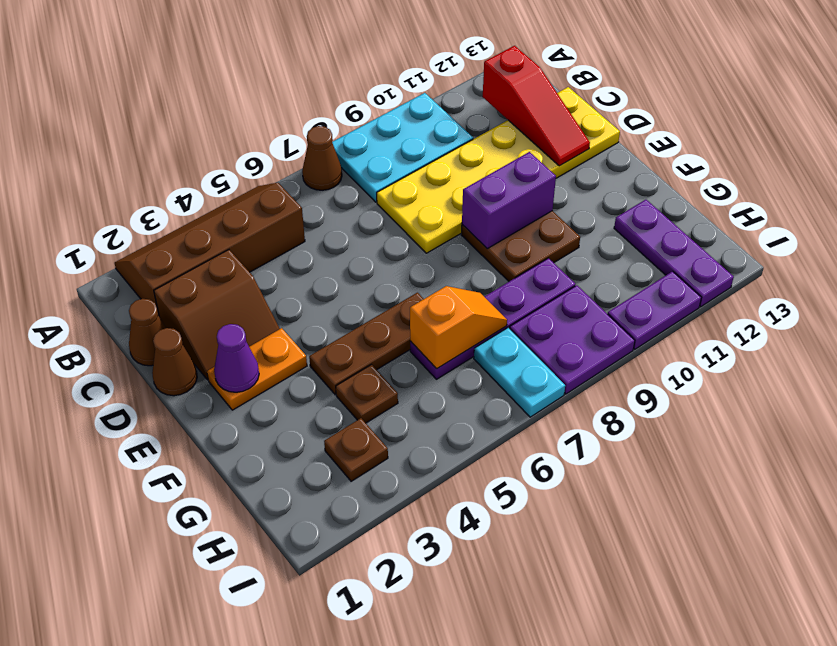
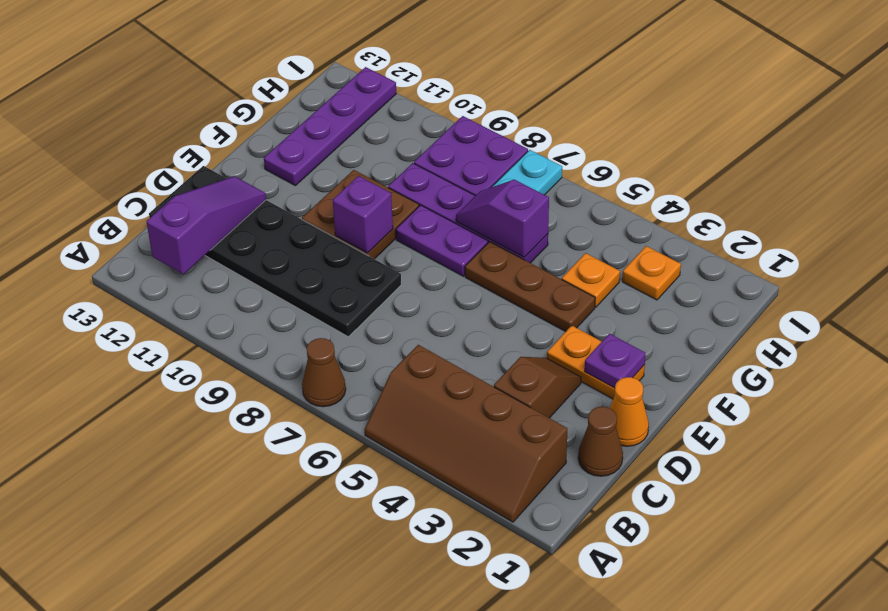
cyan 2x3 plate [332,93,473,202] -> none
red 1x3 slope [483,46,590,166] -> purple 1x3 slope [146,176,266,274]
brown 2x2 slope [154,250,280,380] -> brown 1x2 slope [494,357,581,418]
yellow 2x6 plate [377,87,620,253] -> black 2x6 plate [149,166,401,337]
brown 1x1 cone [152,328,197,396] -> orange 1x1 cone [610,377,649,446]
purple 1x1 cone [214,324,259,392] -> purple 1x1 plate [584,334,646,388]
purple 1x2 brick [462,152,556,249] -> purple 1x1 brick [333,176,393,253]
brown 1x1 plate [336,365,398,423] -> orange 1x1 plate [562,253,620,307]
orange 1x2 slope [410,286,507,369] -> purple 1x2 slope [456,180,549,257]
purple 1x3 plate [614,200,734,307] -> purple 1x4 plate [264,67,396,186]
brown 1x1 plate [324,418,388,481] -> orange 1x1 plate [622,246,681,300]
purple 1x2 plate [608,271,701,349] -> purple 1x2 plate moved to [396,205,488,276]

